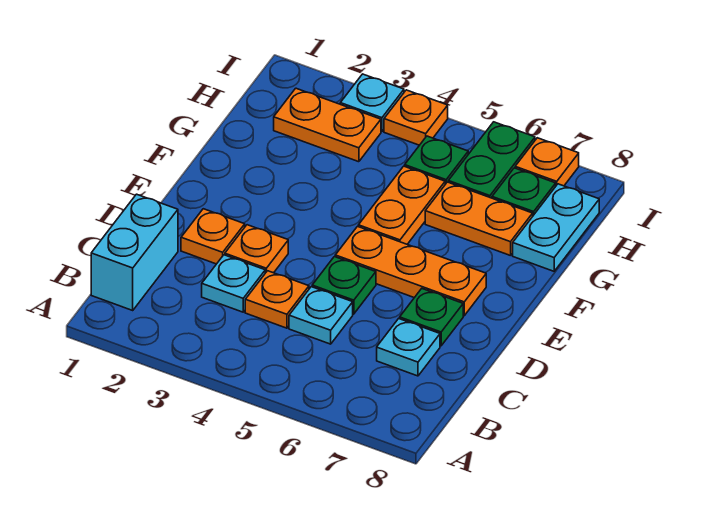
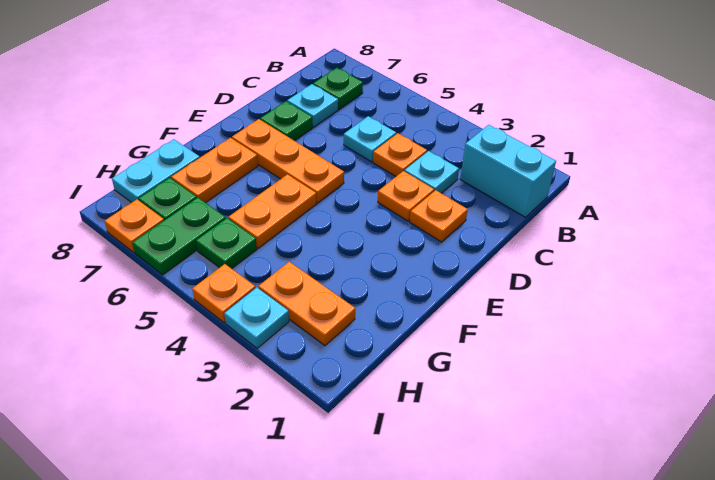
cyan 1x2 brick [91,194,178,310] -> cyan 1x2 brick turned to [460,125,556,217]
green 1x1 plate [312,257,376,314] -> green 1x1 plate moved to [313,68,363,109]
orange 1x2 plate [425,182,533,256] -> orange 1x2 plate turned to [171,138,258,203]

